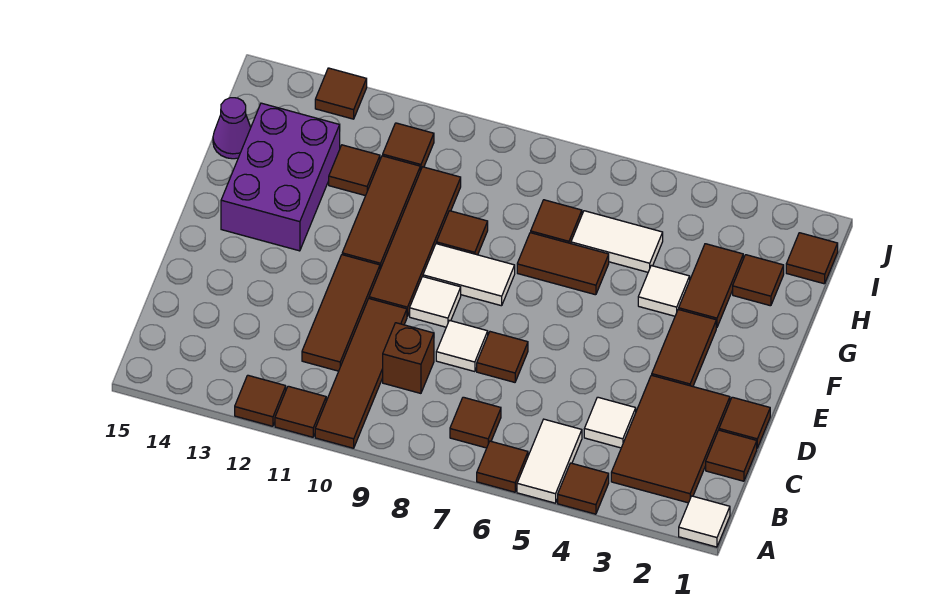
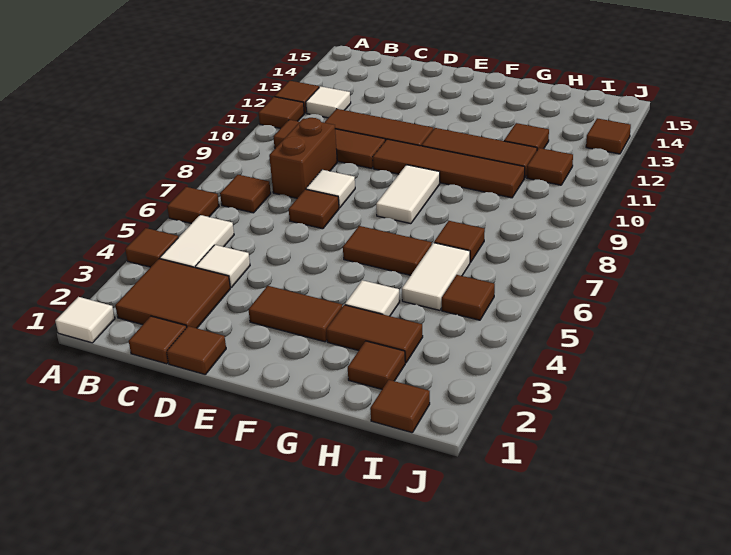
white 1x2 tile [517,419,582,503] -> white 1x2 tile turned to [160,215,234,267]
brown 1x4 tile [315,299,407,448] -> brown 1x3 tile [273,120,385,168]
brown 2x3 tile [611,375,730,503] -> brown 2x2 tile [115,259,230,328]
brown 1x1 brick [383,323,434,393] -> brown 1x2 brick [269,118,337,198]
white 1x1 tile [410,277,461,327] -> white 1x1 tile moved to [306,86,351,118]
purple 2x3 brick [221,103,340,251] -> none
brown 1x2 tile [517,233,609,295] -> brown 1x2 tile turned to [343,226,432,275]
brown 1x1 tile [436,211,488,255] -> brown 1x1 tile moved to [442,275,495,320]
purple 1x1 cone [213,98,251,159] -> none

